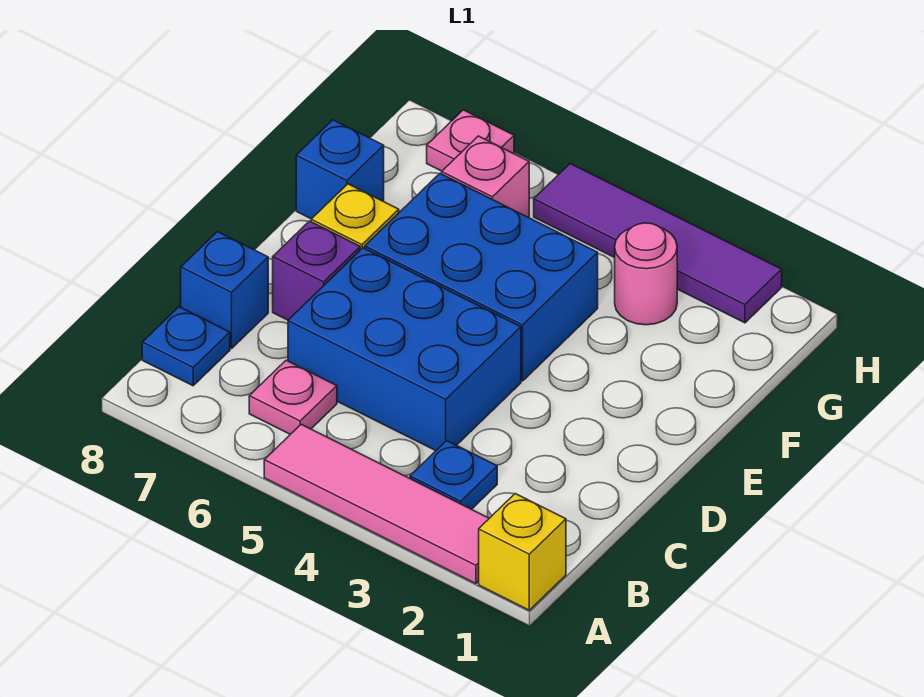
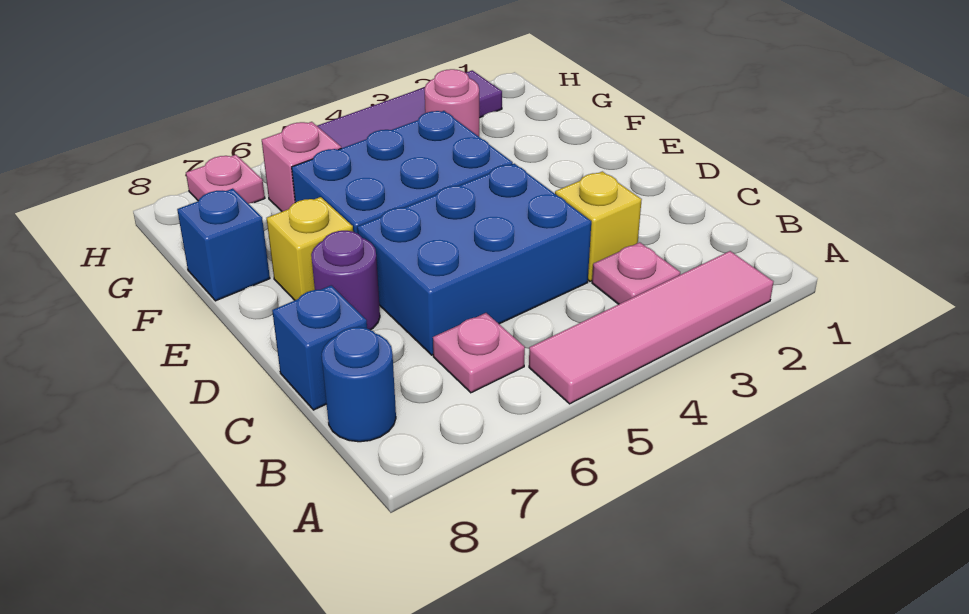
yellow 1x1 brick [479,494,566,610] -> yellow 1x1 brick moved to [555,171,642,281]
blue 1x1 plate [410,441,497,509] -> pink 1x1 plate [592,242,680,304]
blue 1x1 plate [142,307,230,386] -> blue 1x1 round brick [322,327,396,442]
purple 1x1 brick [273,221,360,320] -> purple 1x1 round brick [311,231,380,330]

